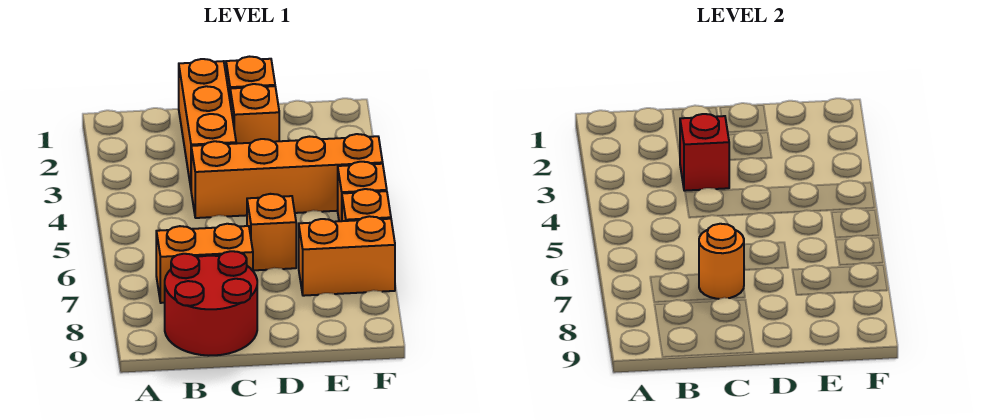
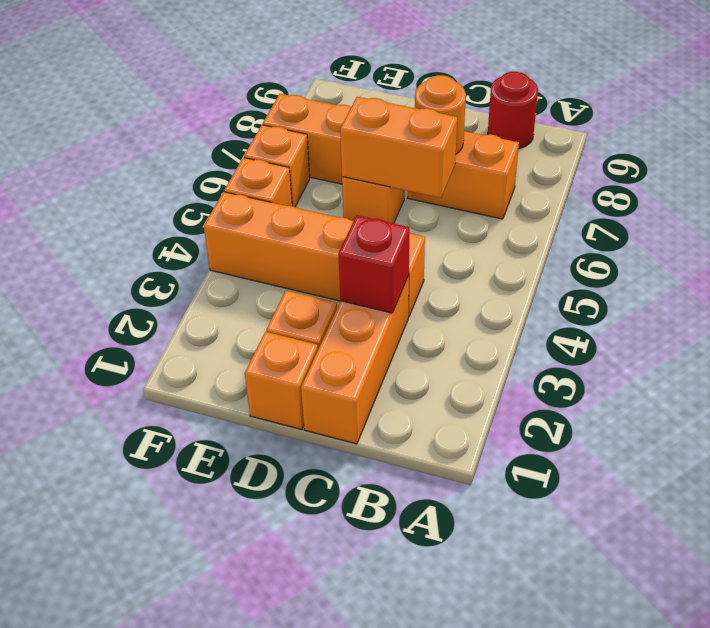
red 2x2 round brick [165,251,257,356] -> red 1x1 round brick [488,72,538,149]
none -> orange 1x2 brick [340,97,457,198]

